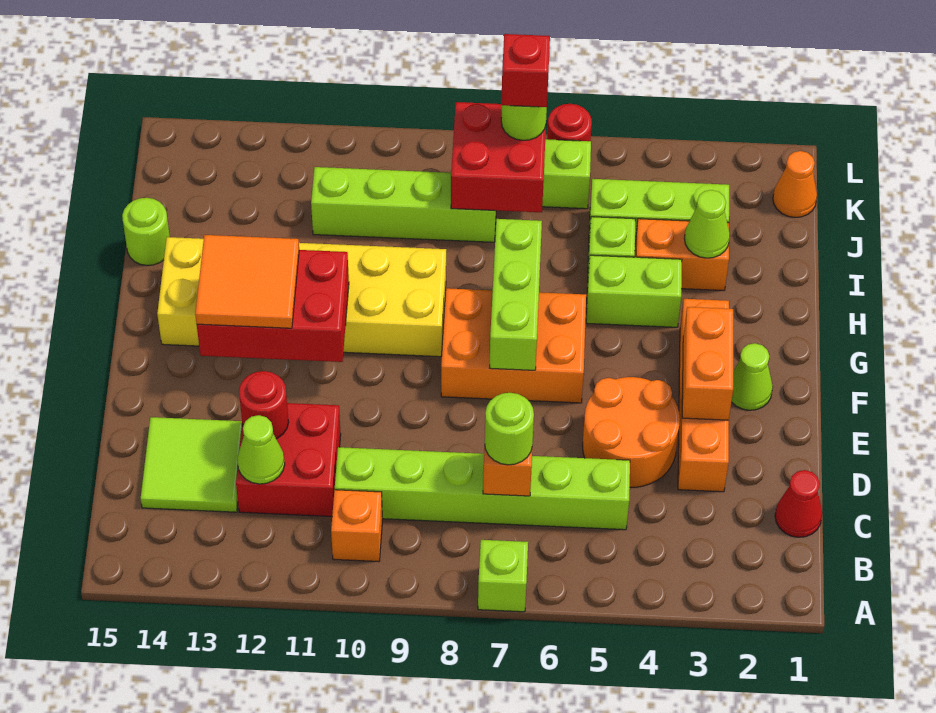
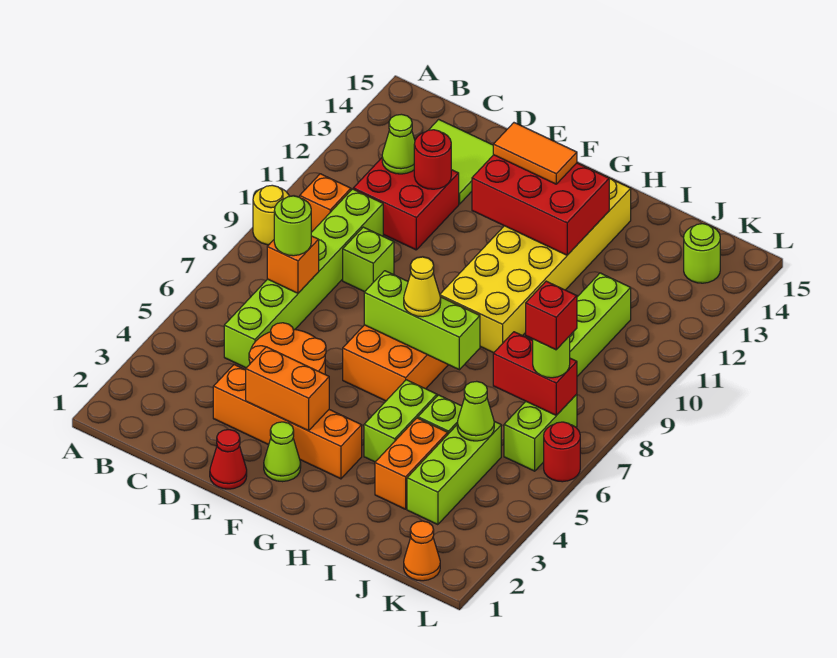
lime 1x1 brick [478,540,528,612] -> lime 1x1 brick moved to [343,227,394,292]
none -> yellow 1x1 round brick [253,185,289,245]
red 1x1 cone [775,470,822,537] -> red 1x1 cone moved to [210,430,247,489]
red 2x3 brick [197,250,349,362] -> red 2x3 brick turned to [472,155,609,255]
orange 2x2 tile [195,235,299,328] -> orange 1x2 tile [493,123,577,184]
none -> yellow 1x1 cone [404,257,441,317]
lime 1x1 cone [684,190,730,258] -> lime 1x1 cone moved to [457,381,494,441]
lime 1x1 round brick [122,198,170,266] -> lime 1x1 round brick moved to [684,224,720,283]
red 2x2 brick [451,102,546,212] -> red 1x2 brick [493,332,577,415]

